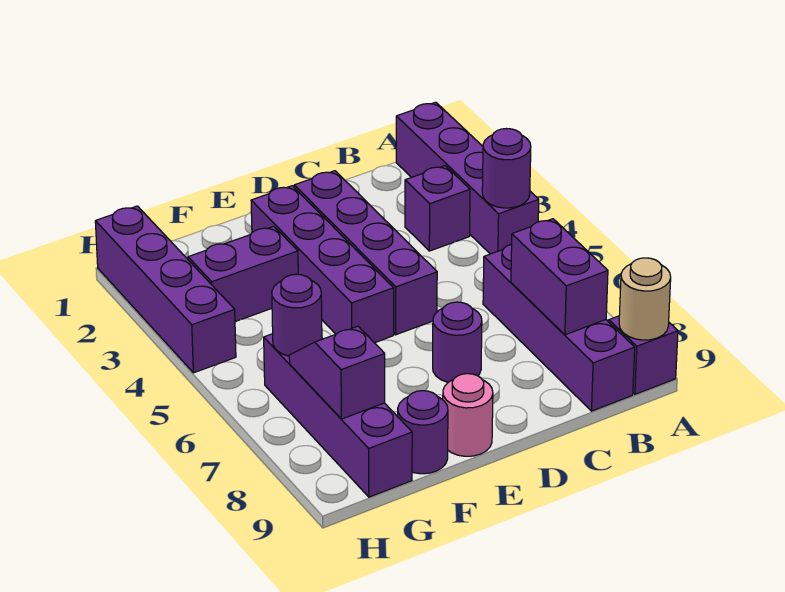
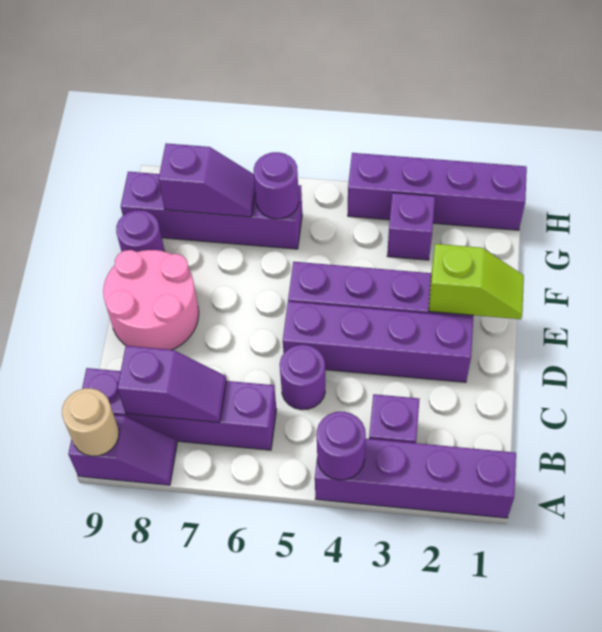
purple 1x2 brick [511,219,608,335] -> purple 1x2 slope [117,346,226,422]
purple 1x1 round brick [433,302,482,382] -> purple 1x1 round brick moved to [280,345,325,410]
none -> lime 1x2 slope [429,244,524,319]
pink 1x1 round brick [443,374,493,456] -> pink 2x2 round brick [103,250,199,350]
purple 1x2 brick [188,226,298,322] -> purple 1x1 brick [387,193,435,260]

